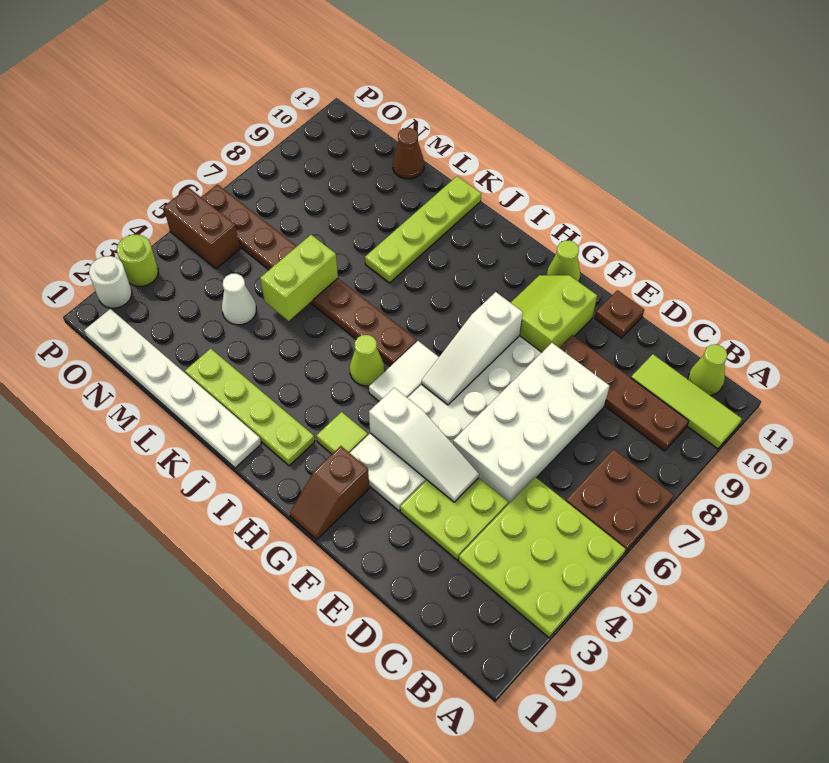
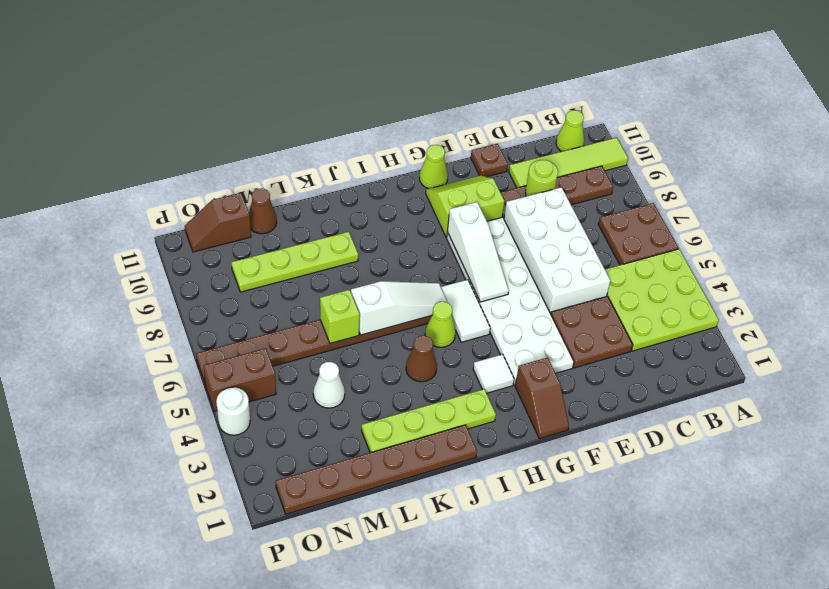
lime 1x3 tile [631,354,742,449] -> lime 1x4 tile [509,138,628,188]
lime 2x2 plate [400,478,508,560] -> brown 2x2 plate [551,296,633,368]
white 1x3 slope [369,388,479,502] -> white 1x3 slope moved to [351,281,448,335]
lime 2x2 slope [511,275,597,352] -> lime 2x2 slope turned to [426,176,505,238]
lime 1x1 tile [316,412,368,454] -> white 1x1 tile [473,354,514,393]
white 1x6 plate [84,309,261,468] -> brown 1x6 plate [276,425,477,514]
none -> brown 1x1 cone [406,336,437,382]
lime 1x4 plate [365,176,481,283] -> lime 1x4 plate turned to [231,232,358,292]
lime 1x2 brick [260,235,338,321] -> lime 1x1 brick [320,290,360,343]
none -> brown 1x2 slope [185,193,251,252]
white 1x1 round brick [89,256,132,308] -> white 1x1 round brick moved to [216,387,250,435]
lime 1x1 round brick [117,235,158,286] -> lime 1x1 round brick moved to [525,160,558,196]

